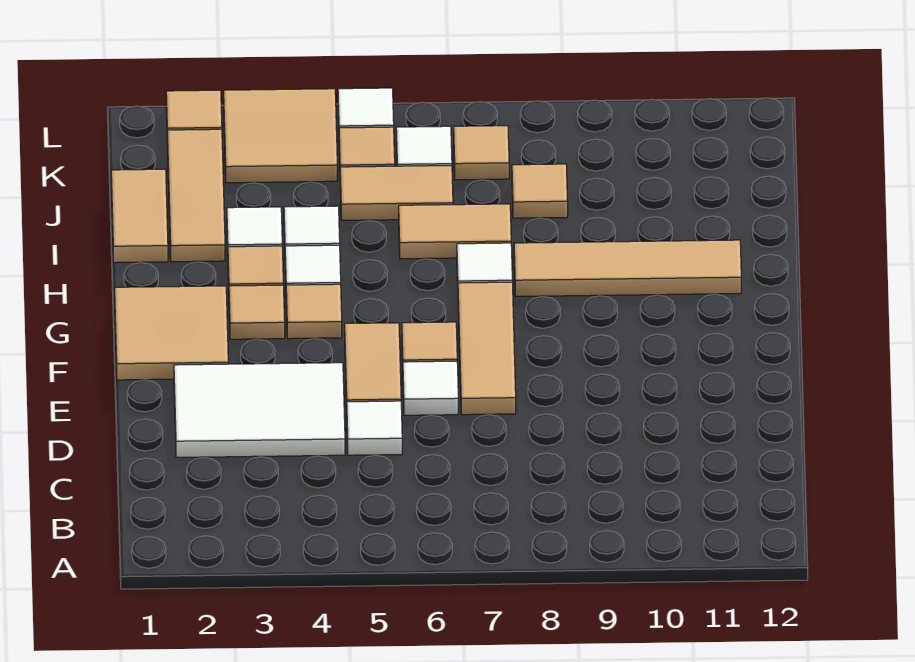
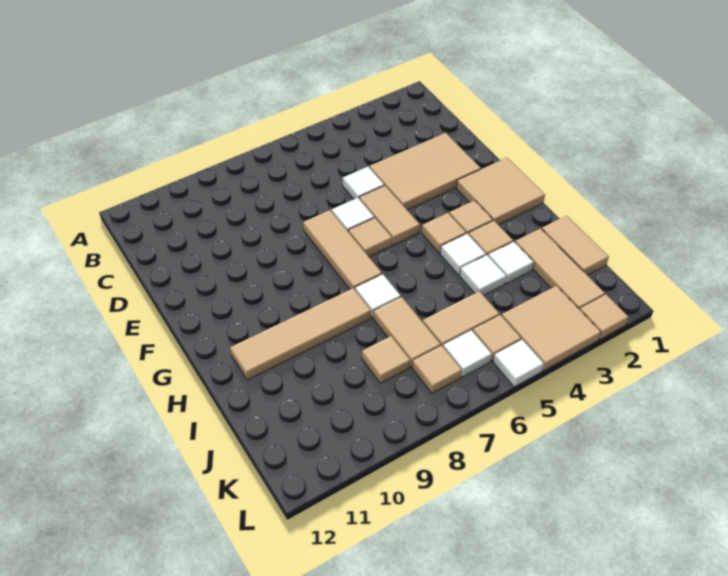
white 2x3 tile [174,363,345,457] -> tan 2x3 tile [369,133,481,210]
tan 1x2 tile [399,204,511,259] -> tan 1x2 tile turned to [373,297,441,367]

